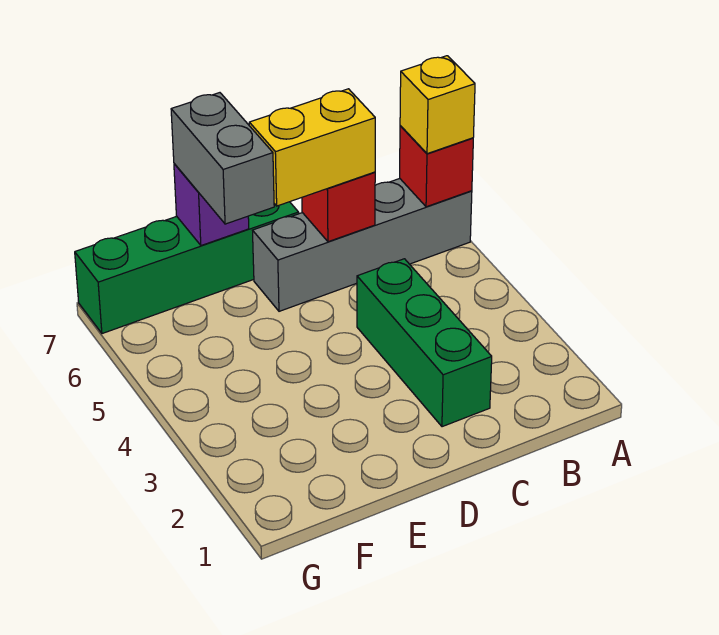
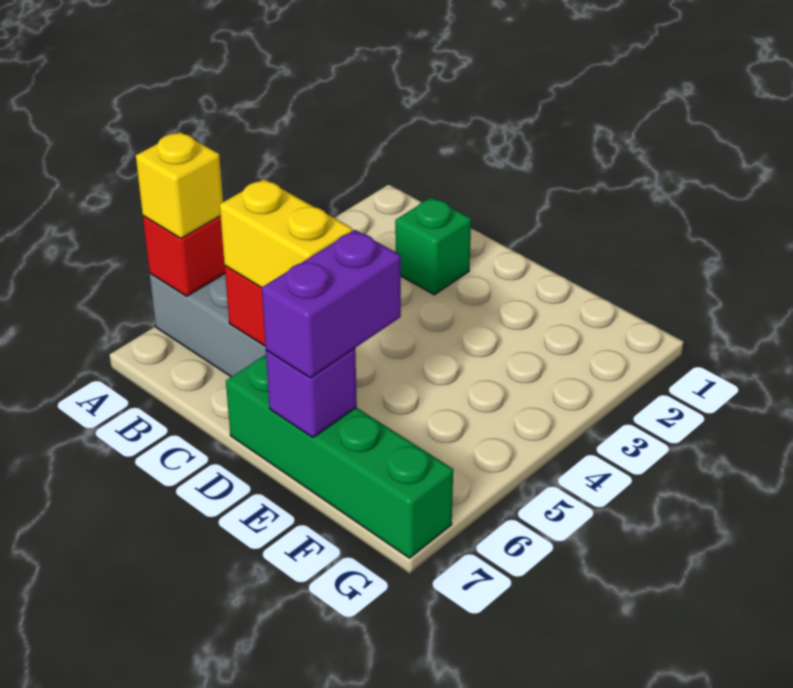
green 1x3 brick [357,259,492,427] -> green 1x1 brick [395,197,471,295]
grey 1x2 brick [171,93,274,224] -> purple 1x2 brick [262,230,401,378]

